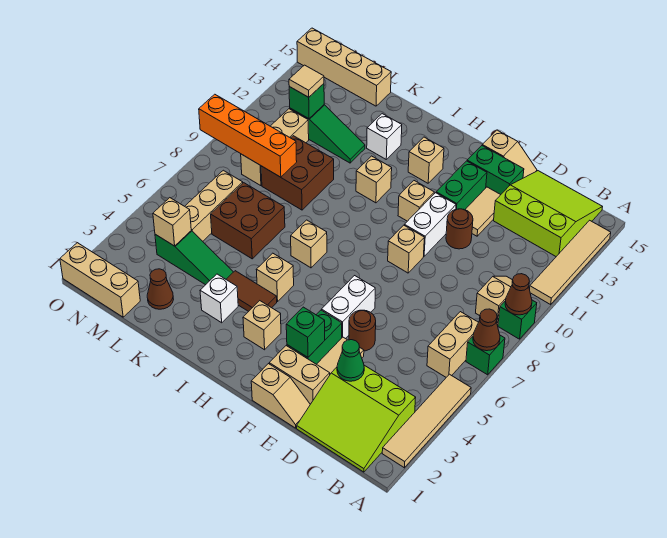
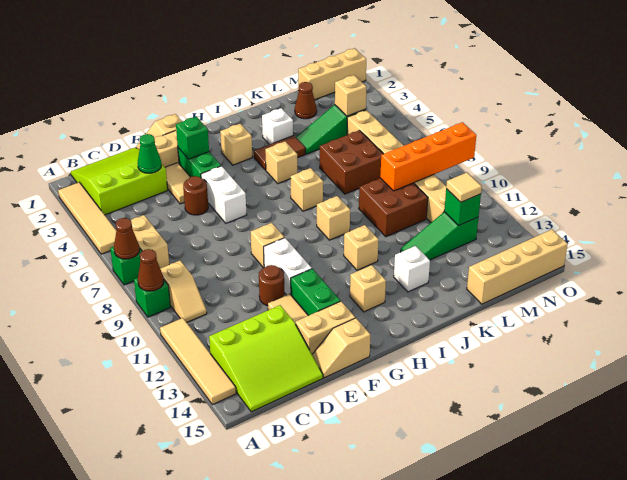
green 1x2 brick [467,146,524,195] -> tan 1x2 brick [296,301,355,354]
tan 1x1 brick [398,181,434,221] -> tan 1x1 brick moved to [317,196,350,240]

